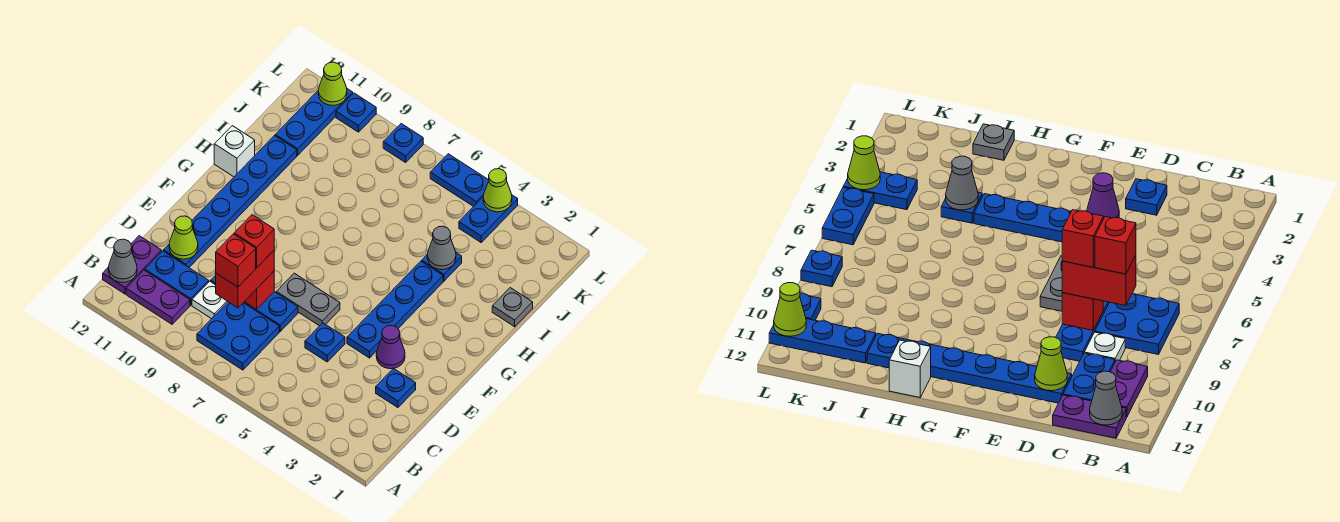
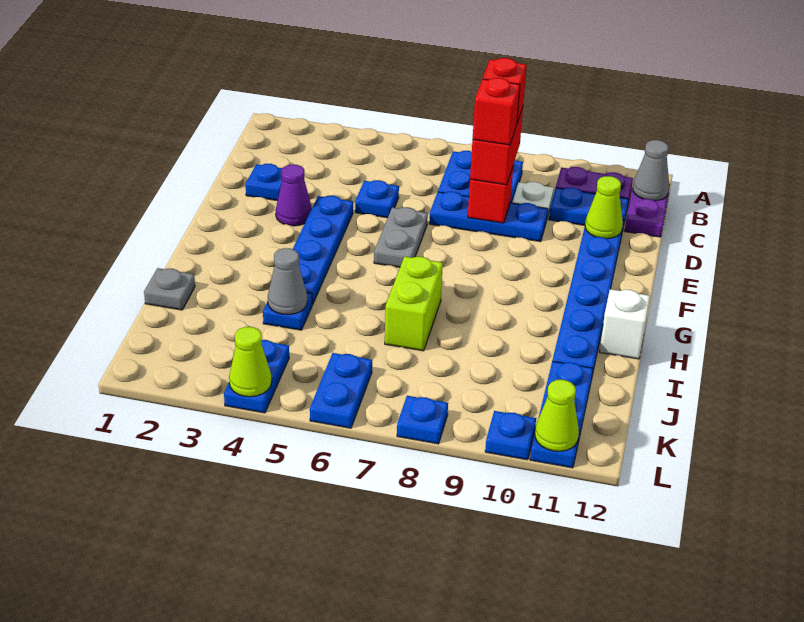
grey 1x2 plate [276,273,340,326] -> grey 1x2 plate turned to [374,207,428,267]
none -> lime 1x2 brick [385,257,443,351]
blue 1x2 plate [430,154,489,207] -> blue 1x2 plate turned to [310,353,372,428]

